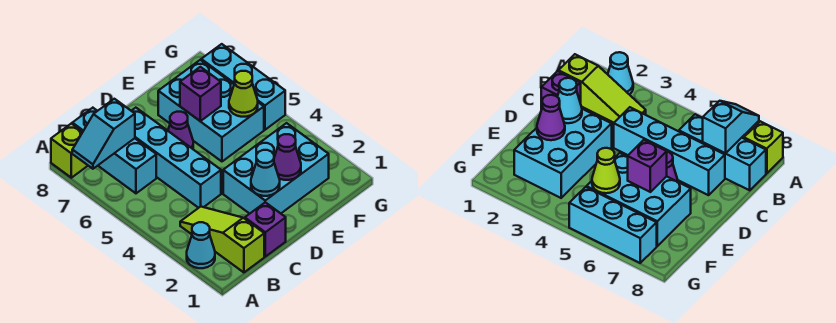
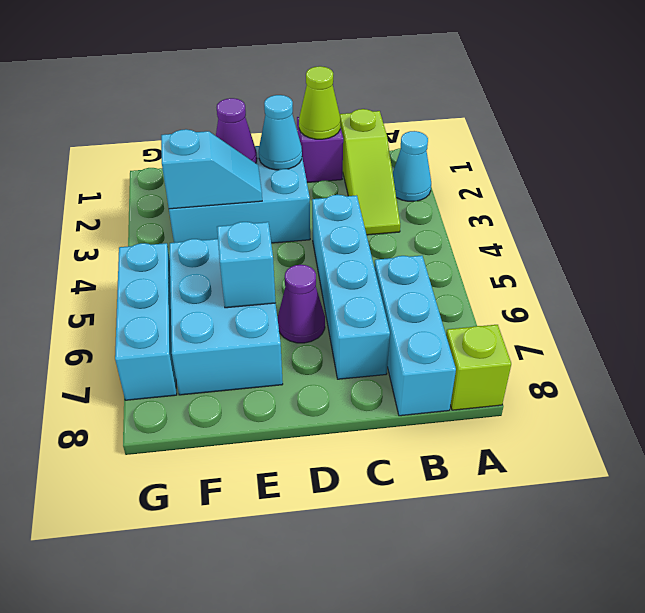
cyan 1x2 slope [72,99,135,169] -> cyan 1x2 slope moved to [161,129,262,209]
purple 1x1 brick [180,67,221,121] -> cyan 1x1 brick [217,222,276,308]
lime 1x1 cone [229,71,258,117] -> lime 1x1 cone moved to [299,66,340,139]

